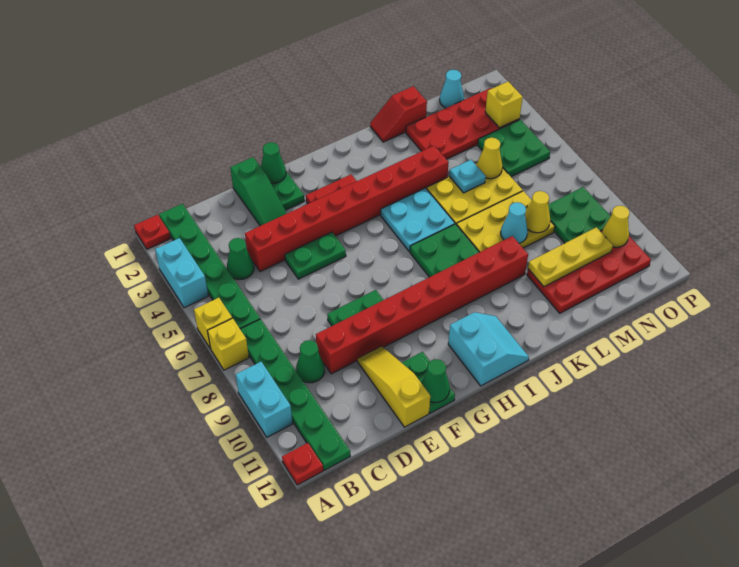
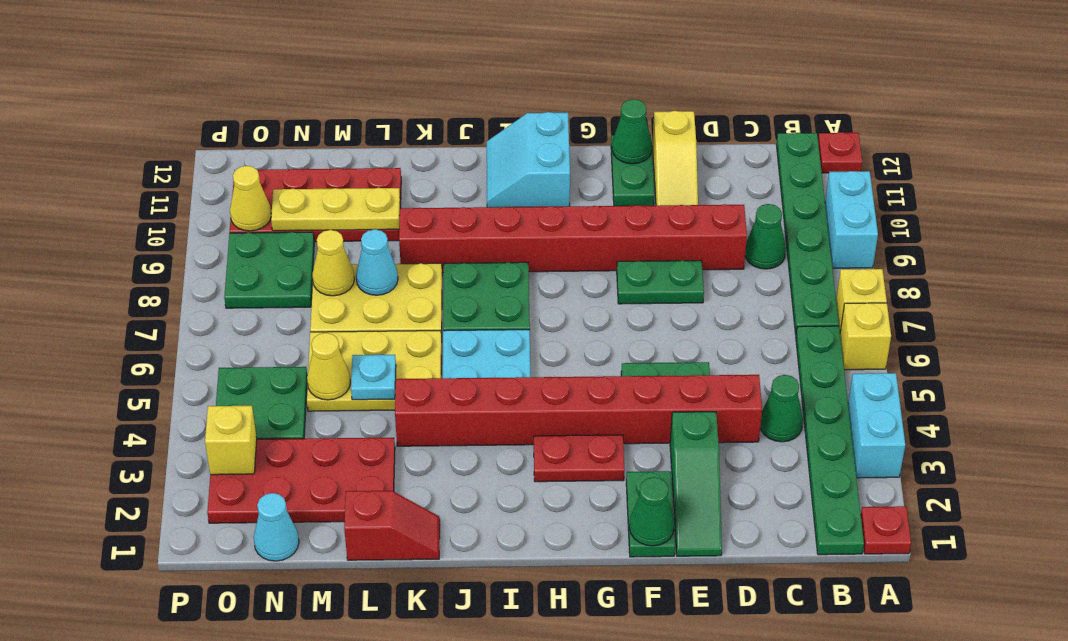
green 1x3 slope [230,157,287,226] -> green 1x3 slope turned to [670,412,722,556]

